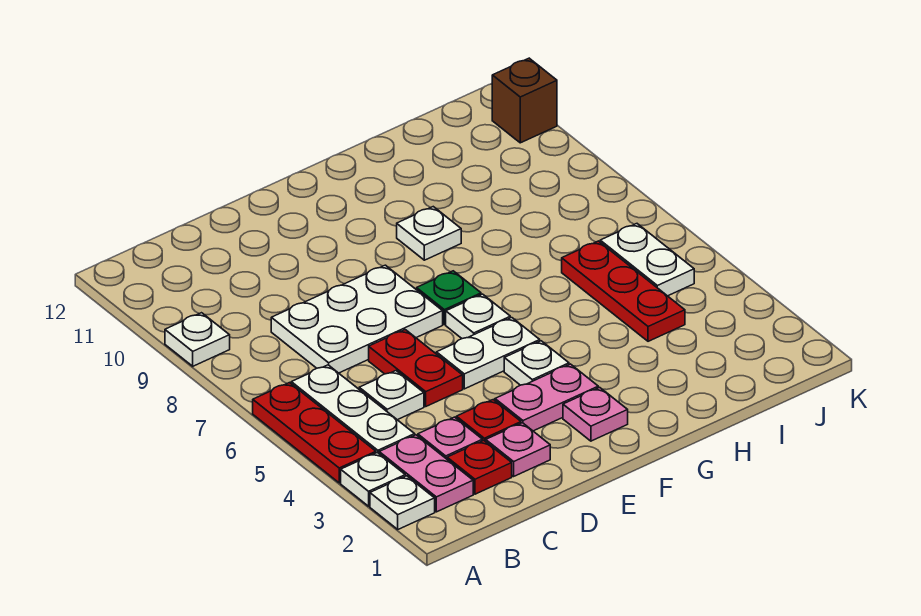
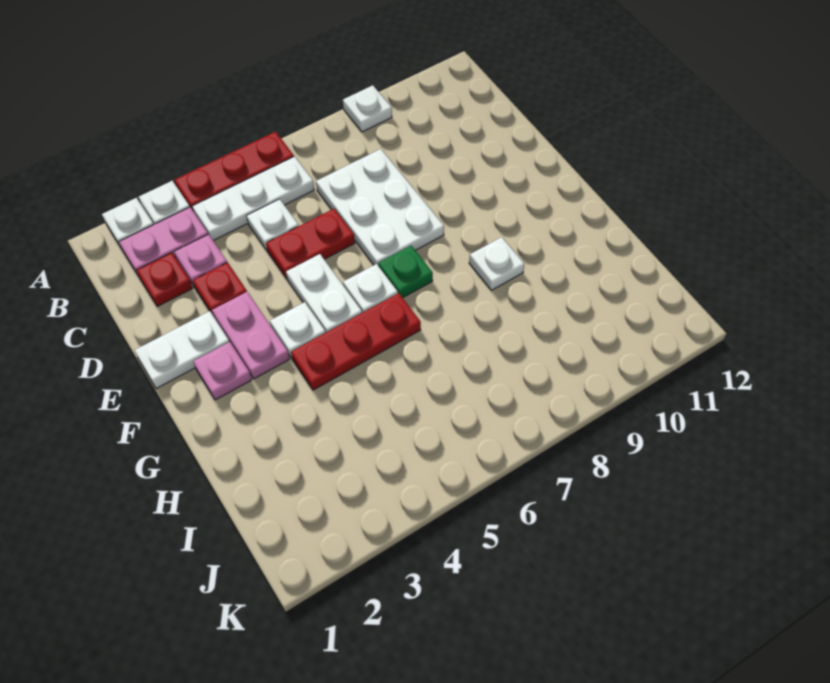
pink 1x1 plate [486,423,550,476] -> none
red 1x3 plate [562,241,685,341] -> red 1x3 plate moved to [291,293,421,390]
white 1x2 plate [600,224,694,296] -> white 1x2 plate moved to [134,311,229,389]
brown 1x1 brick [492,58,557,143] -> none

